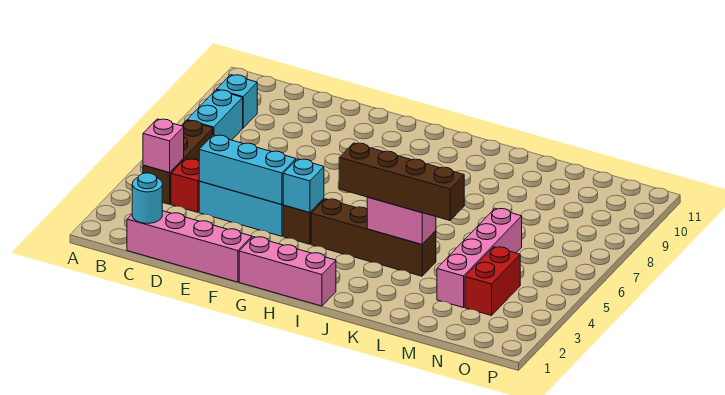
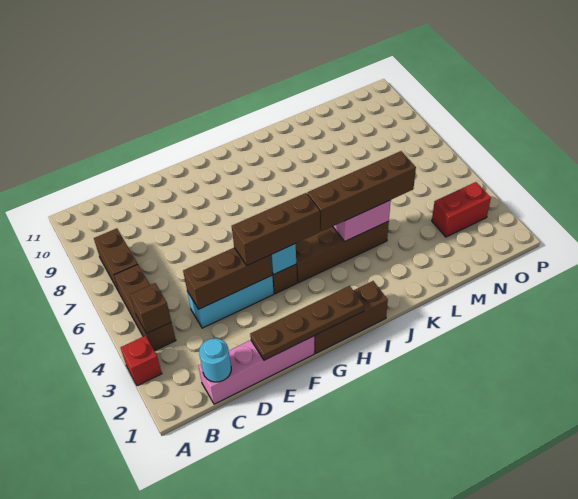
pink 1x1 brick [143,119,184,173] -> brown 1x1 brick [130,283,171,334]
cyan 1x2 brick [187,90,243,140] -> brown 1x2 brick [94,228,138,291]
cyan 1x1 brick [217,75,257,128] -> none
red 1x1 brick [171,159,199,212] -> red 1x1 brick moved to [120,336,162,386]
cyan 1x3 brick [199,135,296,205] -> brown 1x3 brick [183,248,272,309]
none -> brown 1x4 plate [250,286,364,360]
none -> brown 1x3 brick [232,193,320,265]
pink 1x3 brick [239,237,336,306] -> brown 1x3 brick [314,281,388,353]
pink 1x4 brick [437,208,522,308] -> none
red 1x2 brick [465,247,520,316] -> red 1x2 brick turned to [432,182,491,237]

